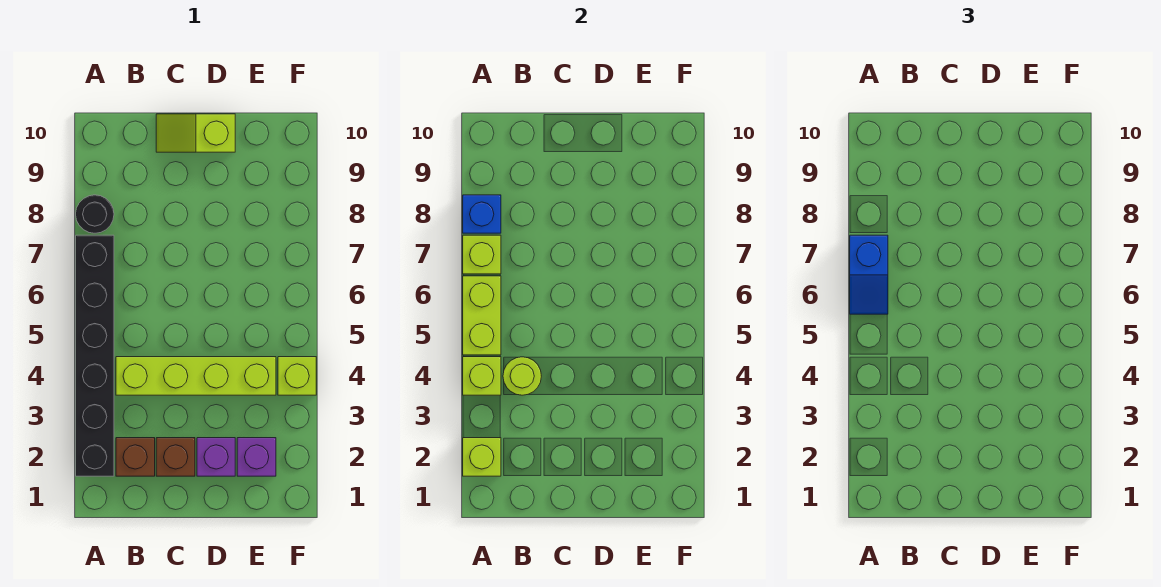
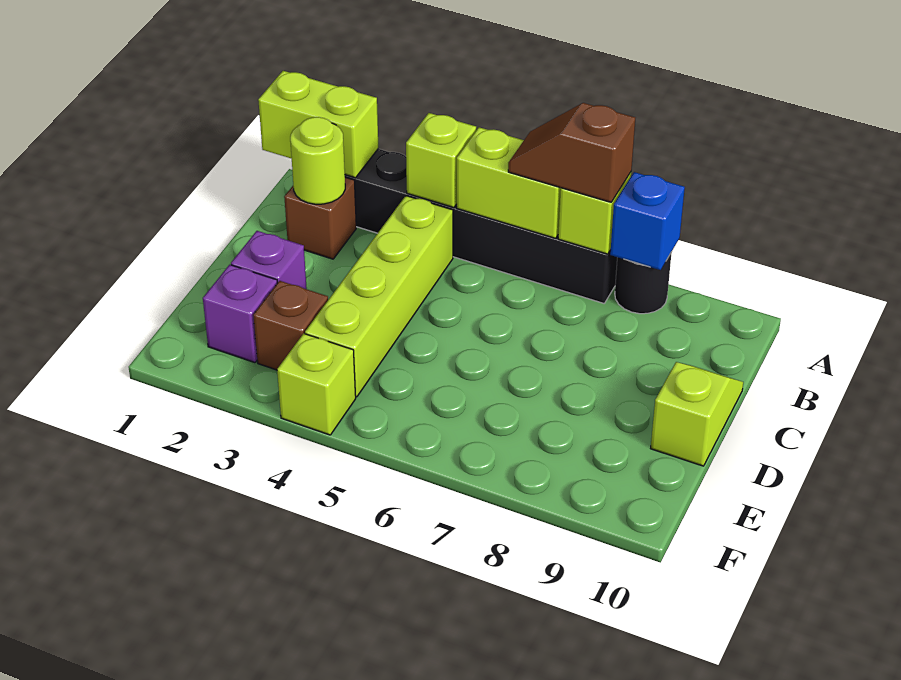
lime 1x1 brick [463,438,501,476] -> lime 1x2 brick [258,71,378,178]
blue 1x2 slope [850,235,888,314] -> brown 1x2 slope [508,103,635,202]
lime 1x1 round brick [503,357,541,395] -> lime 1x1 round brick moved to [290,117,345,204]
brown 1x1 brick [156,438,195,476] -> brown 1x1 brick moved to [253,281,328,370]

